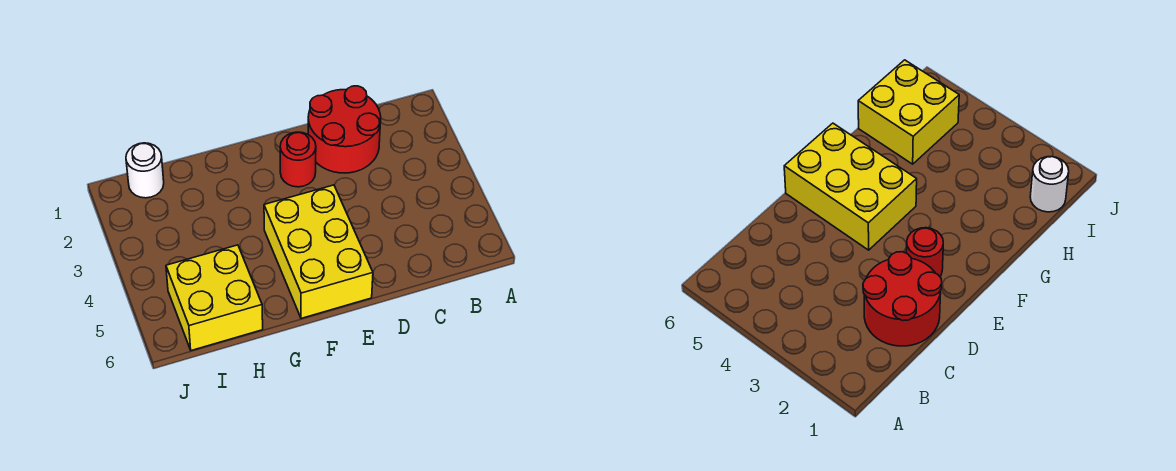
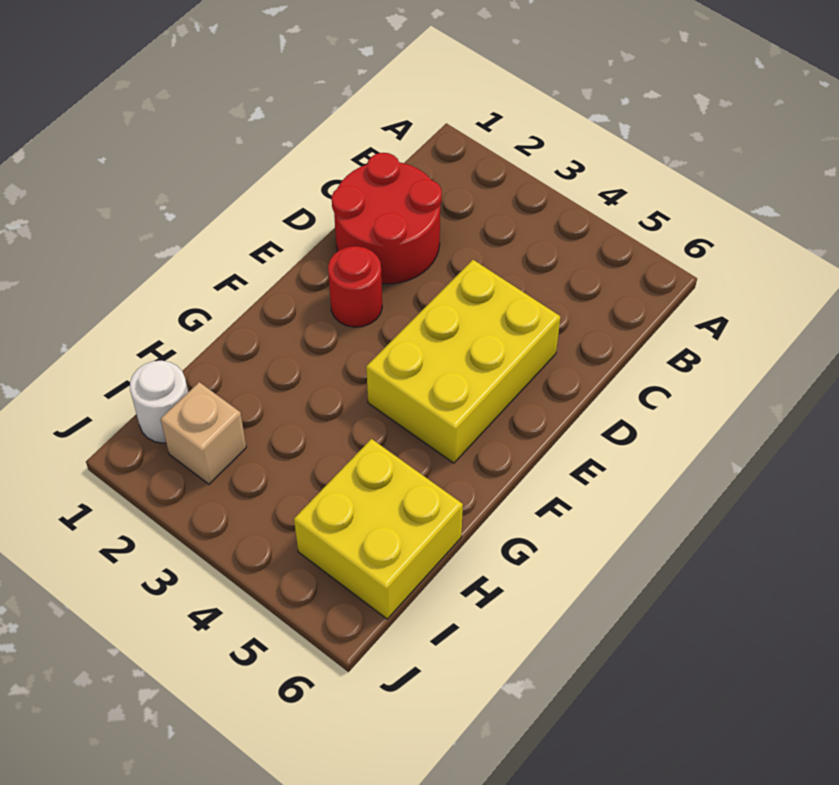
yellow 2x3 brick [264,185,373,318] -> yellow 2x3 brick turned to [366,260,560,463]
none -> tan 1x1 brick [161,382,246,484]

